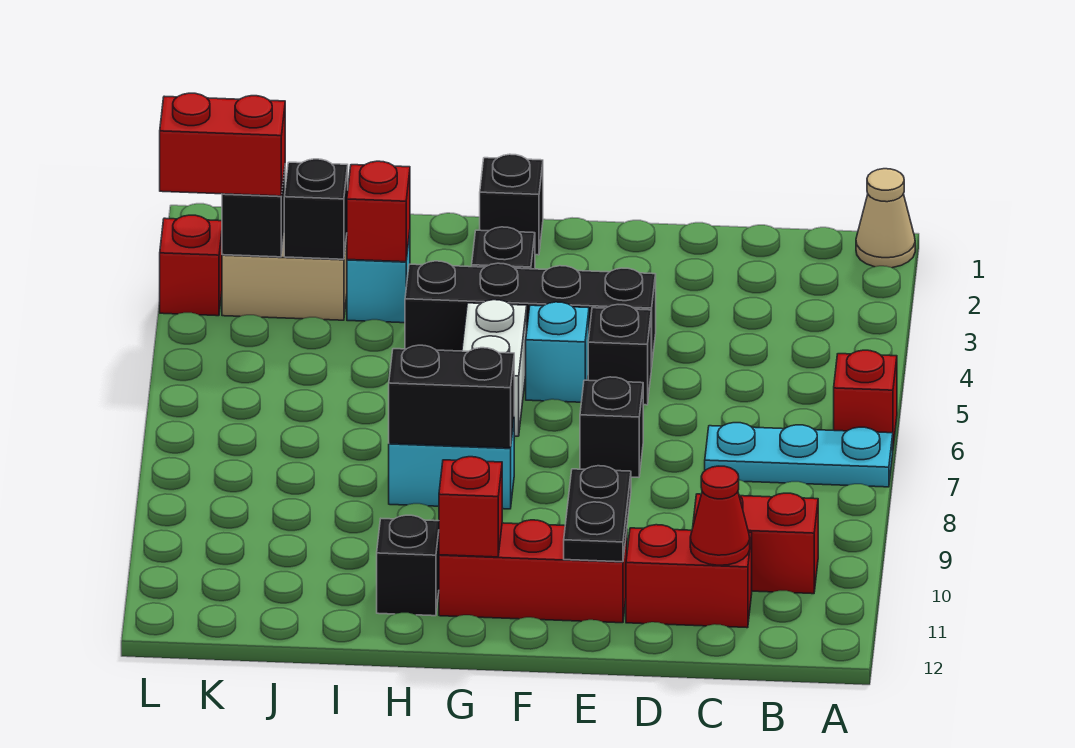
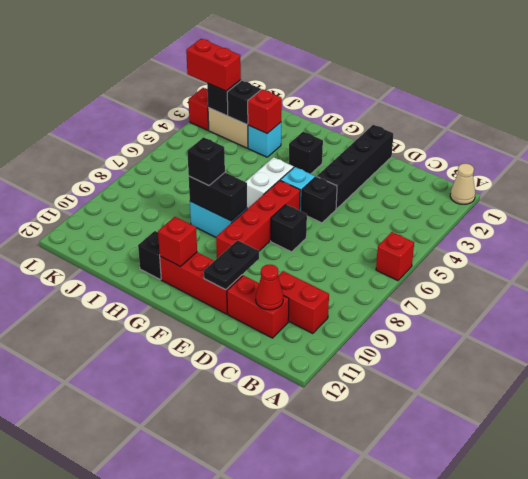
cyan 1x3 plate [705,423,893,487] -> none
black 1x4 brick [405,261,656,368] -> black 1x4 brick turned to [317,125,393,209]
none -> red 1x4 brick [216,180,300,258]
black 1x1 brick [480,154,543,255] -> black 1x1 brick moved to [187,137,225,186]

